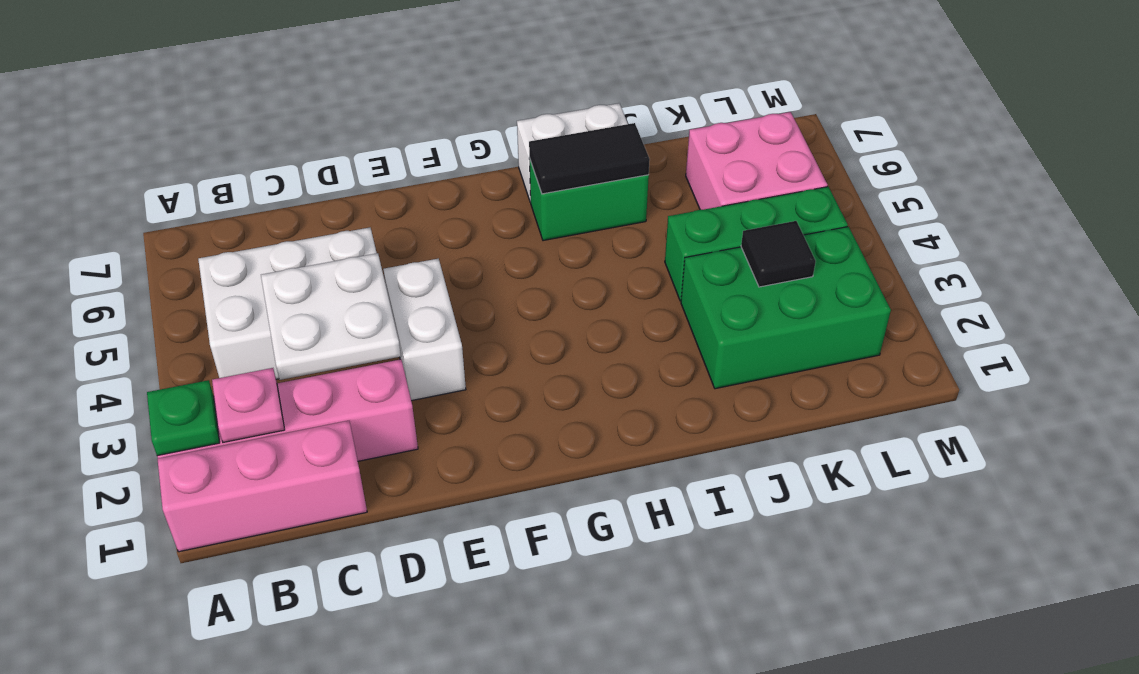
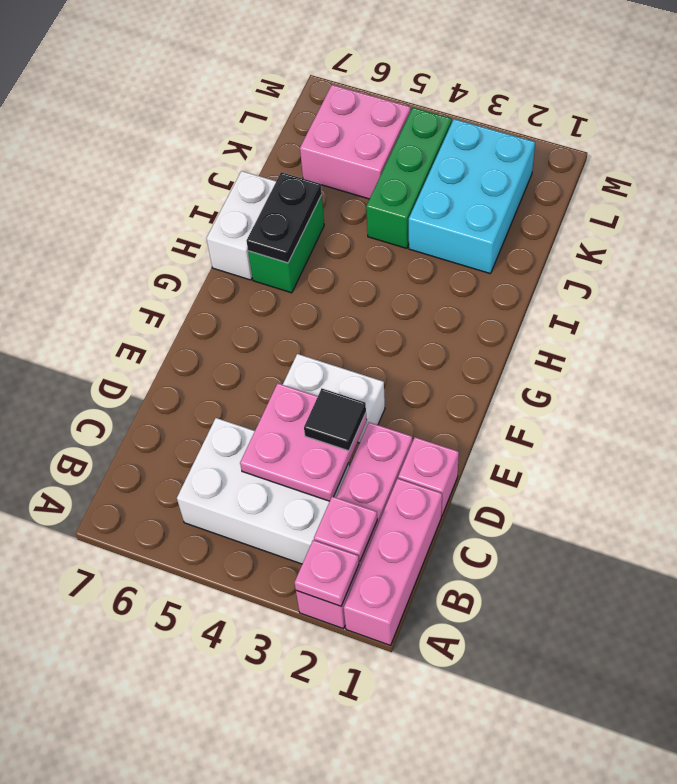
green 1x1 plate [147,380,220,456] -> pink 1x1 plate [295,540,359,606]
white 2x3 brick [198,228,377,379] -> white 2x3 brick turned to [177,418,349,564]
white 2x2 plate [261,253,401,380] -> pink 2x2 plate [240,383,367,501]
none -> pink 1x1 brick [398,437,459,516]
black 1x2 tile [529,123,650,194] -> black 1x2 plate [247,172,322,263]
green 2x3 brick [681,227,891,389] -> cyan 2x3 brick [409,119,535,274]
black 1x1 tile [741,221,816,287] -> black 1x1 tile moved to [304,389,366,451]

